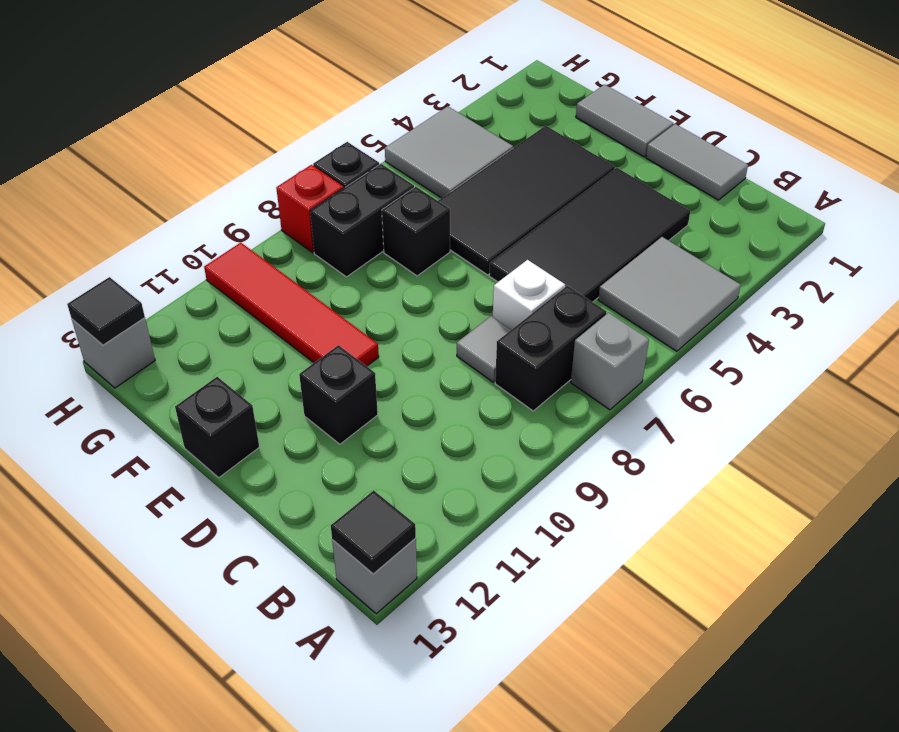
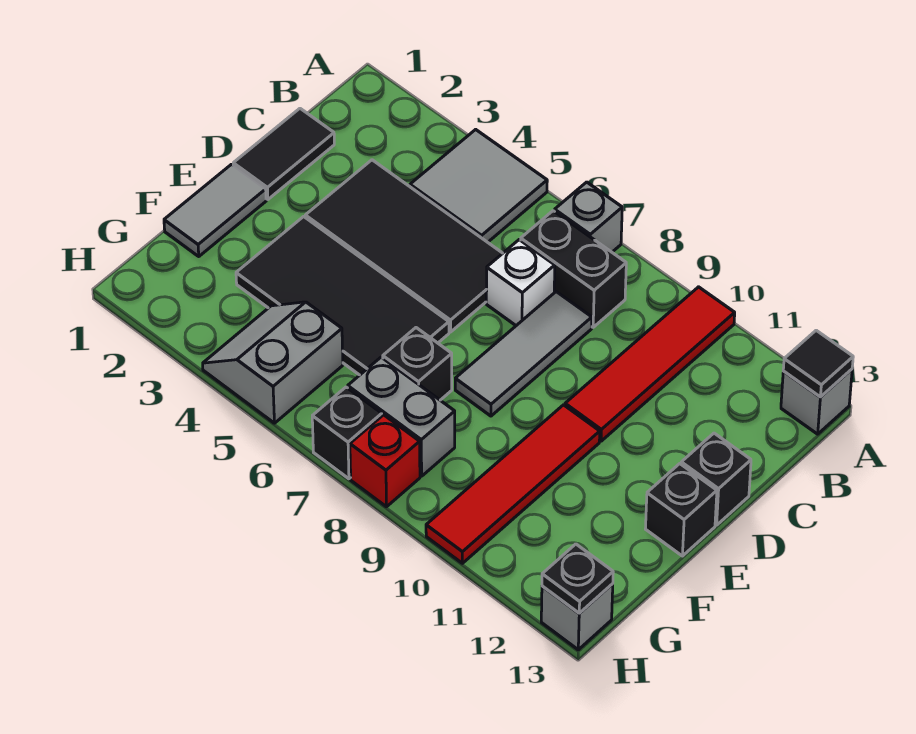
none -> red 1x4 tile [565,287,735,441]
grey 1x2 tile [646,124,748,200] -> black 1x2 tile [233,109,334,199]
grey 1x1 tile [457,316,511,382] -> grey 1x3 tile [455,292,592,416]
black 1x1 brick [299,345,378,444] -> black 1x1 brick moved to [681,433,751,525]
grey 2x2 tile [385,106,513,198] -> grey 2x2 slope [203,302,343,423]
black 1x2 brick [310,164,414,277] -> grey 1x2 brick [348,357,455,476]
black 1x1 tile [67,277,145,345] -> black 1x1 plate [542,544,613,613]

